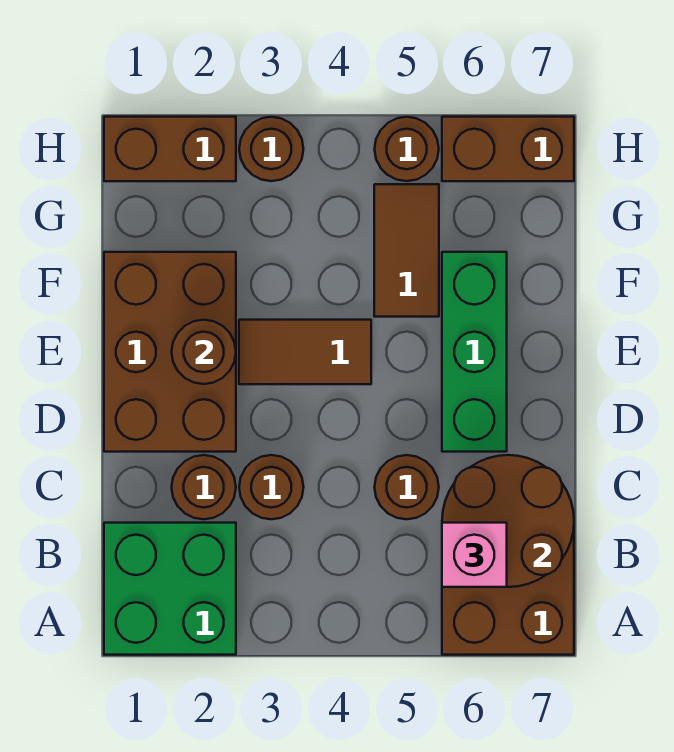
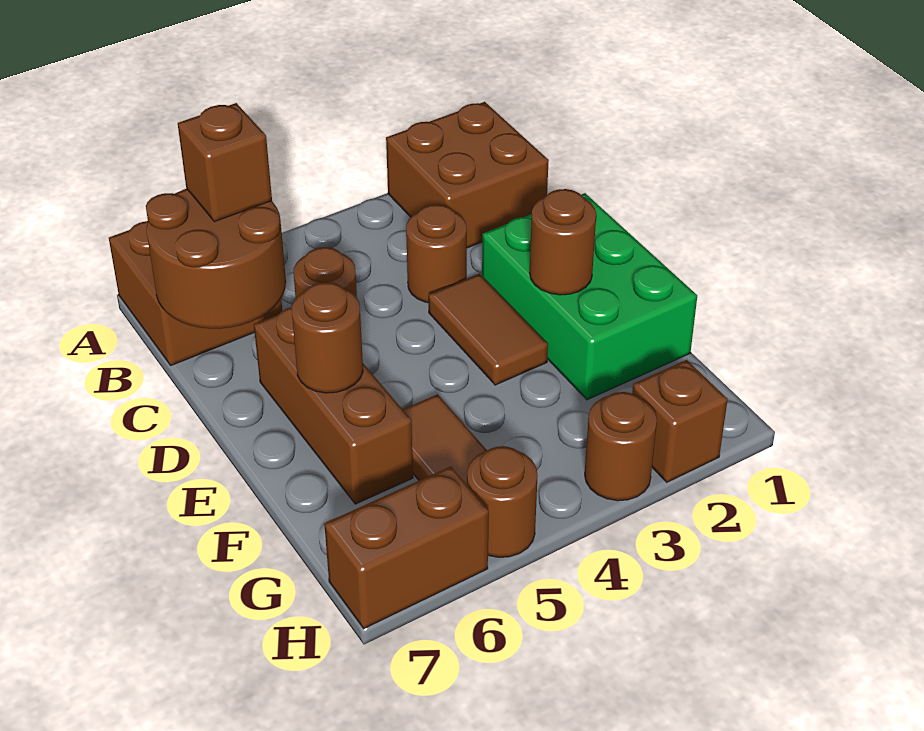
green 2x2 brick [104,523,236,655] -> brown 2x2 brick [386,102,549,248]
pink 1x1 brick [442,523,507,587] -> brown 1x1 brick [178,103,272,222]
brown 1x1 round brick [172,455,236,519] -> brown 1x1 round brick moved to [292,282,363,393]
brown 2x3 brick [104,252,236,452] -> green 2x3 brick [482,193,697,400]
green 1x3 brick [442,252,507,452] -> brown 1x3 brick [254,307,413,504]
brown 1x2 tile [239,320,371,384] -> brown 1x2 tile turned to [428,274,548,385]
brown 1x2 brick [104,117,236,181] -> brown 1x1 brick [632,360,728,482]

